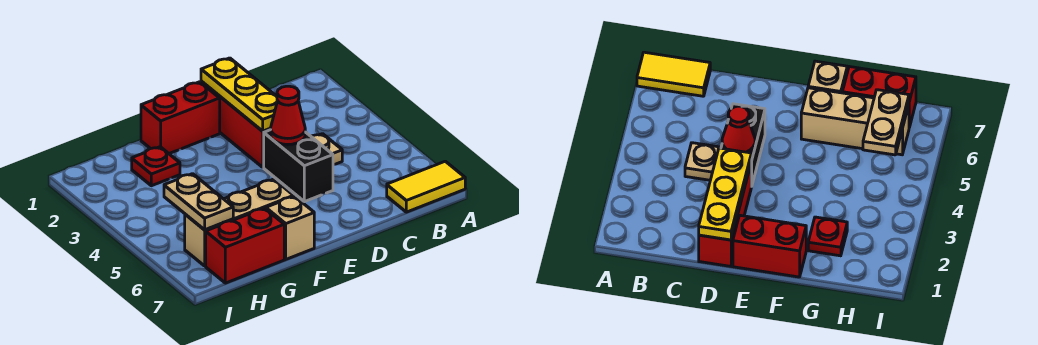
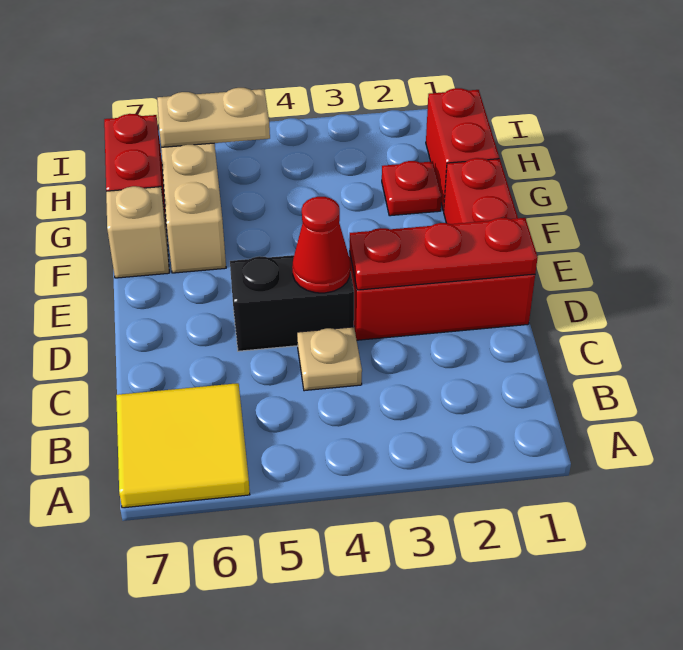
yellow 1x2 tile [387,161,465,212] -> yellow 2x2 tile [116,383,250,508]
yellow 1x3 plate [201,58,278,131] -> red 1x3 plate [349,218,538,290]
none -> red 1x2 brick [426,88,499,211]

